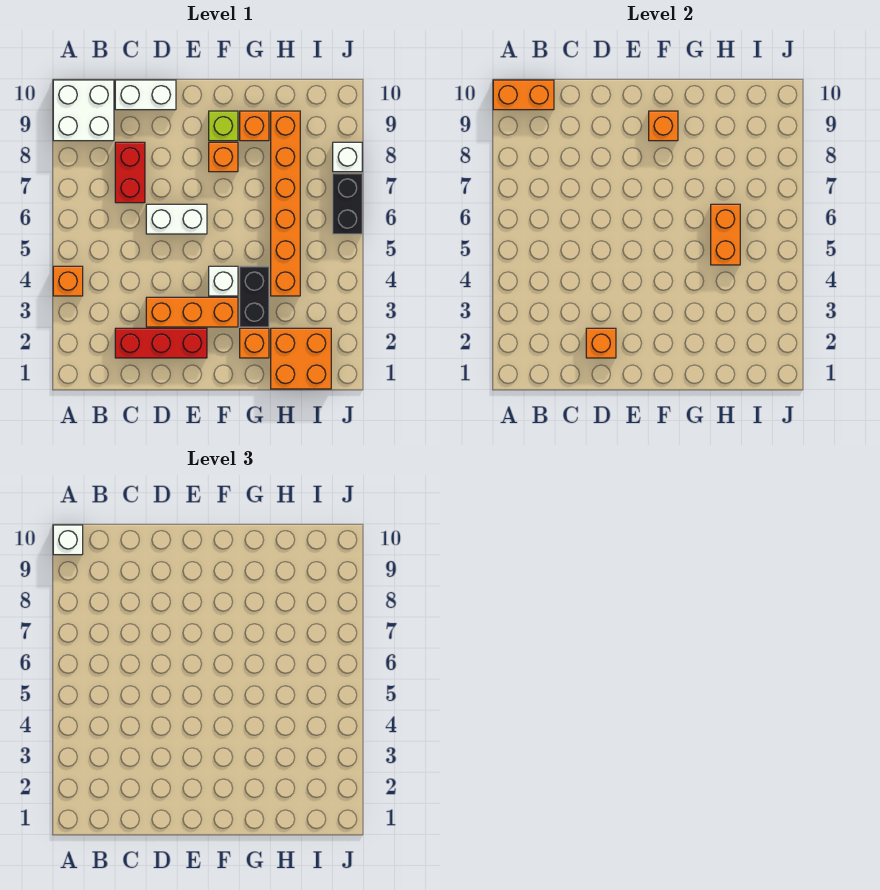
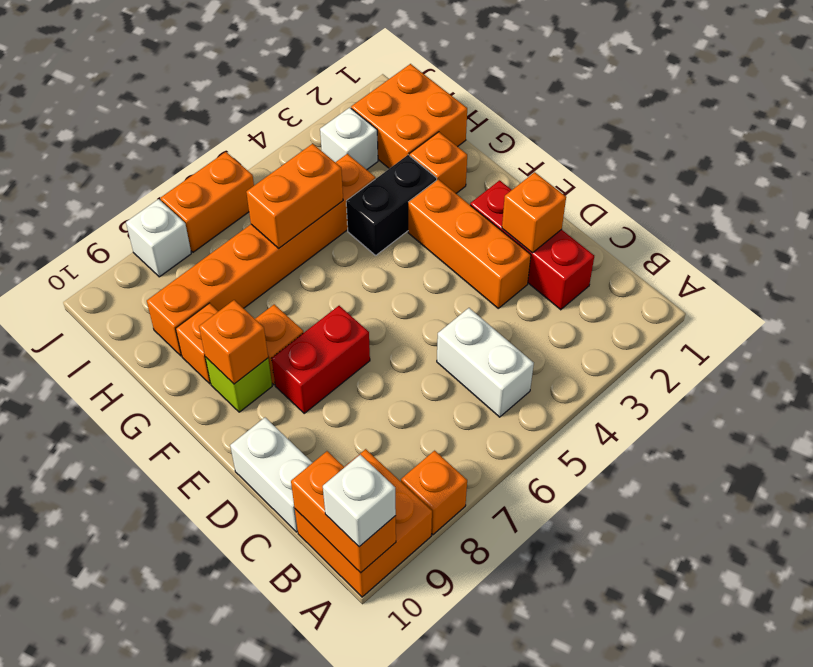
orange 1x1 brick [53,266,83,296] -> orange 1x1 brick moved to [401,451,467,535]
white 2x2 brick [53,80,114,141] -> orange 2x2 brick [295,449,432,597]
red 1x2 brick [115,142,145,203] -> red 1x2 brick moved to [272,306,370,413]
white 1x2 brick [146,204,207,234] -> white 1x2 brick moved to [437,308,534,417]
white 1x1 brick [209,266,238,296] -> white 1x1 brick moved to [320,108,378,170]
black 1x2 brick [333,173,362,234] -> orange 1x2 brick [161,152,254,252]

